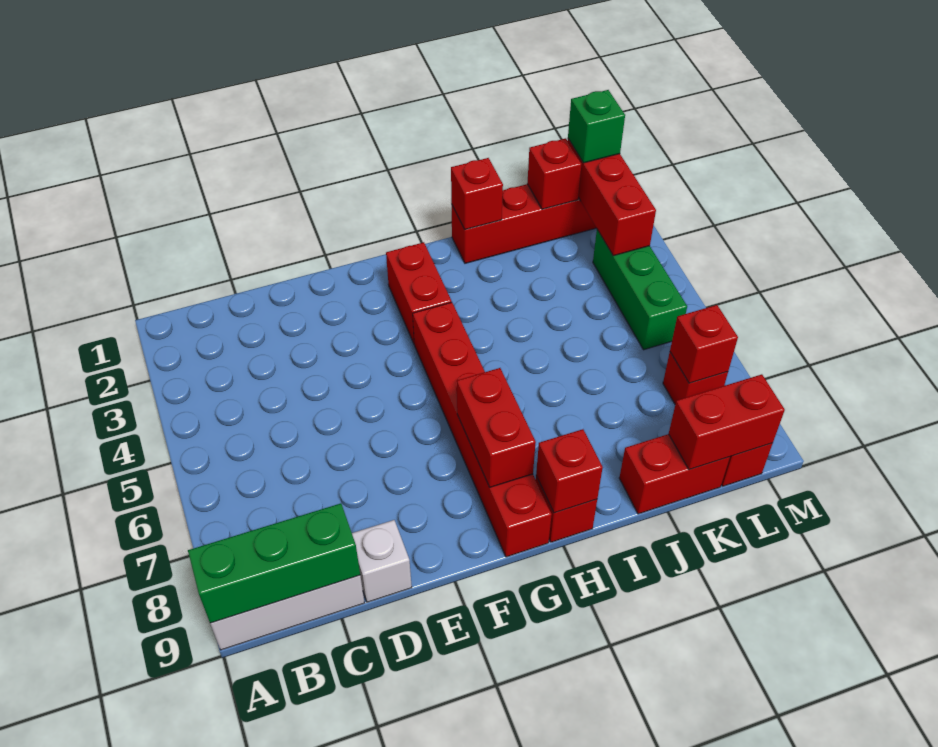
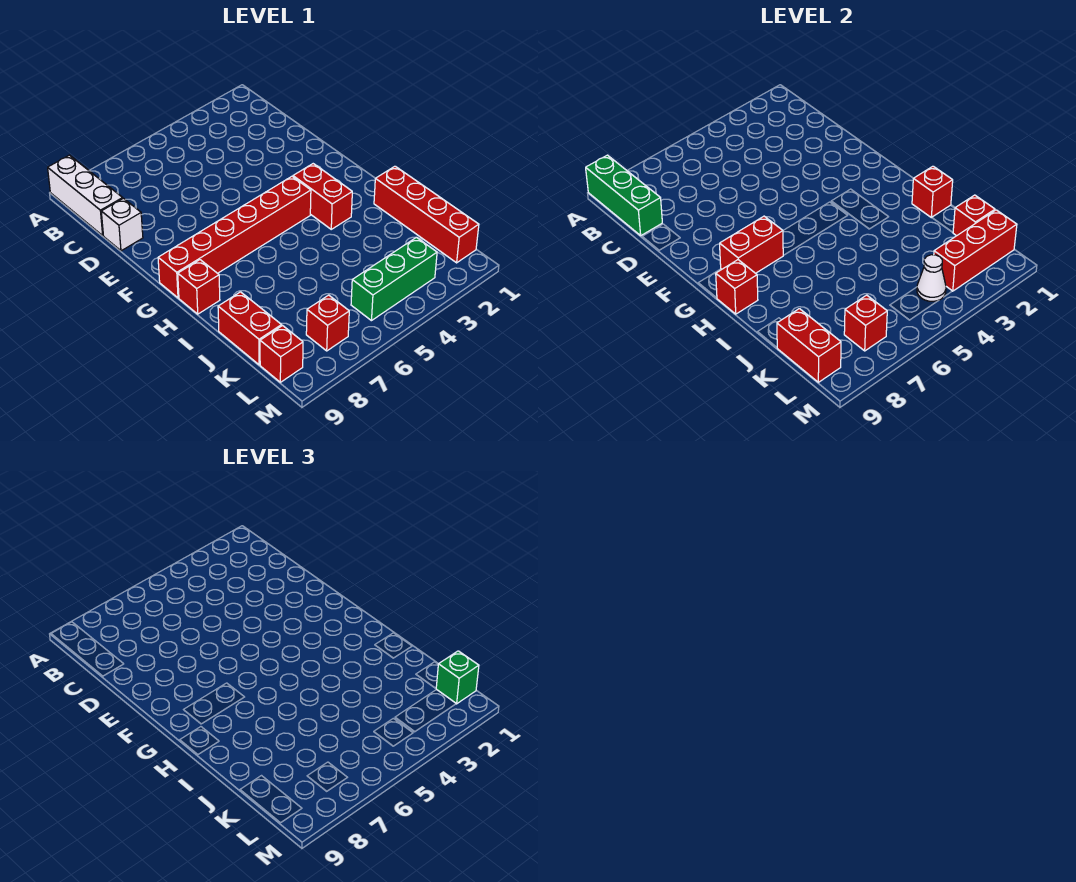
red 1x2 brick [386,242,452,343] -> red 1x2 brick turned to [293,164,352,229]
none -> white 1x1 cone [917,255,946,301]

